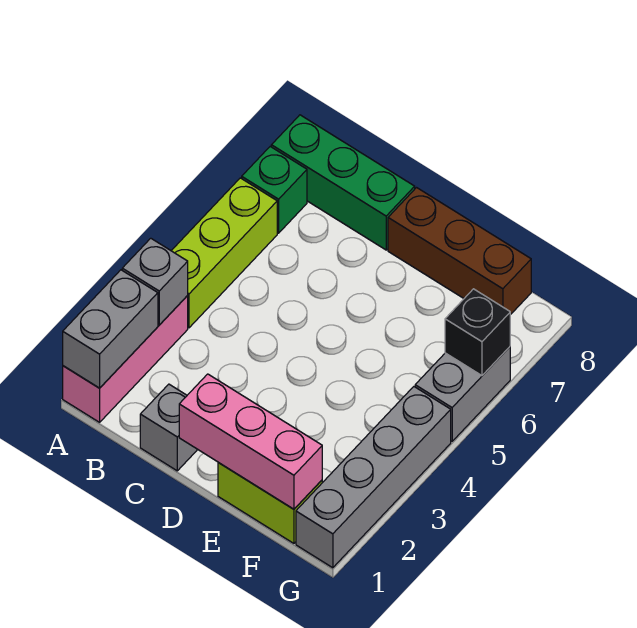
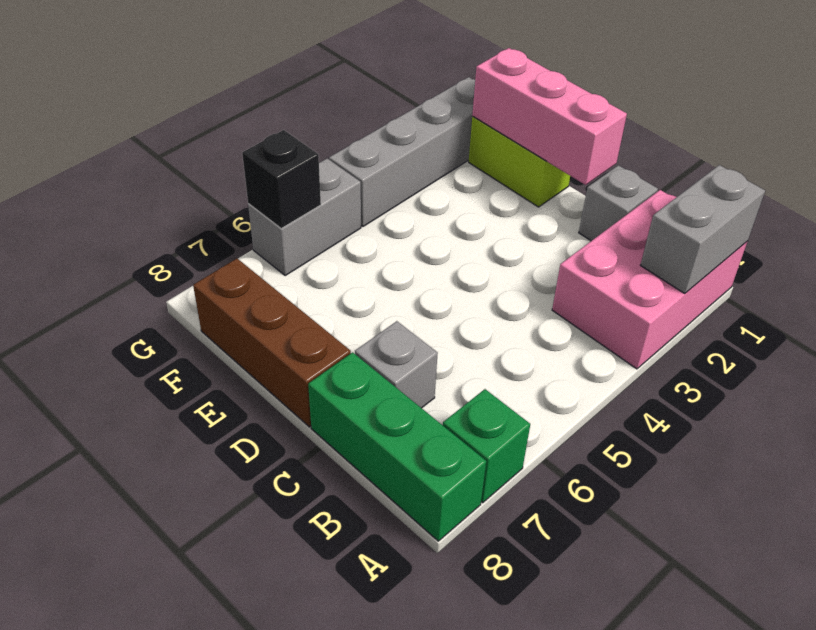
pink 1x3 brick [63,296,188,422] -> pink 2x3 brick [552,190,747,369]
grey 1x1 brick [122,238,188,325] -> grey 1x1 brick moved to [355,321,438,408]
lime 1x3 brick [171,178,277,328] -> none

